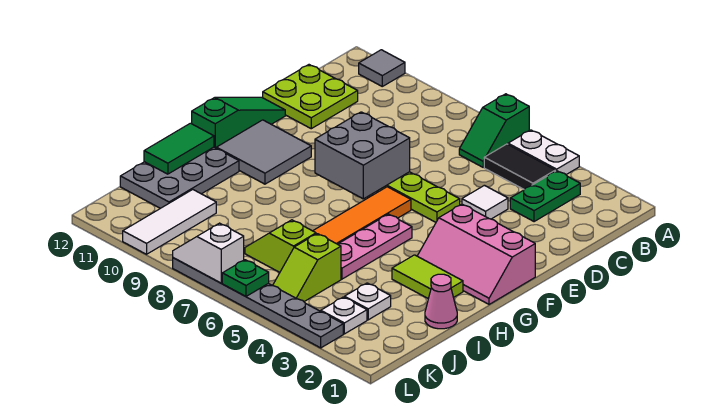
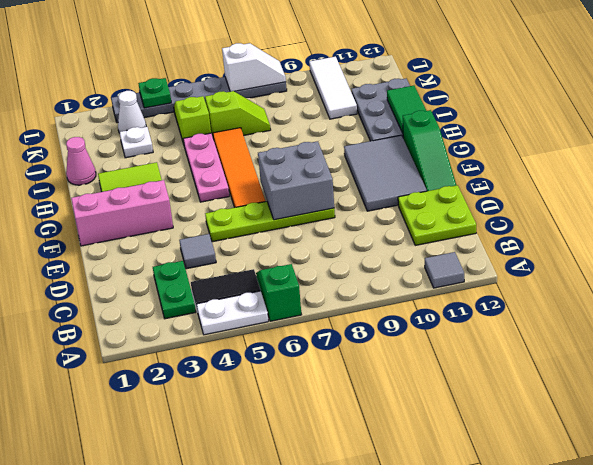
white 1x1 tile [462,185,508,219] -> grey 1x1 tile [179,234,216,269]
grey 2x2 tile [216,120,311,184] -> grey 2x3 tile [344,135,427,211]
white 1x1 plate [321,297,367,334] -> white 1x1 cone [118,91,146,133]
green 1x1 plate [222,260,269,296] -> green 1x1 plate moved to [138,78,171,108]

